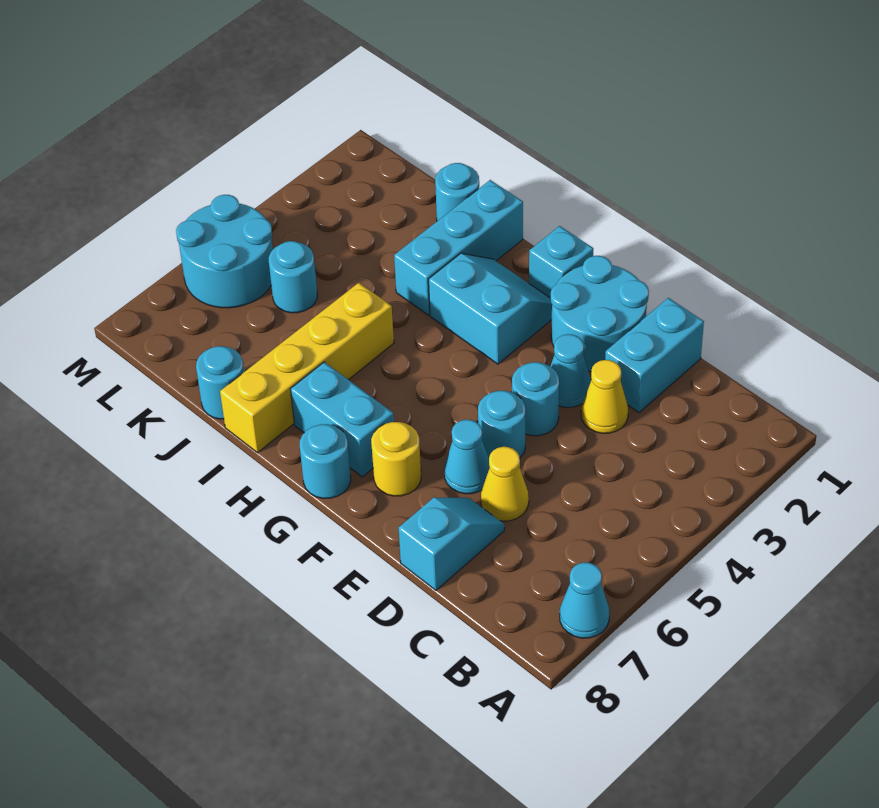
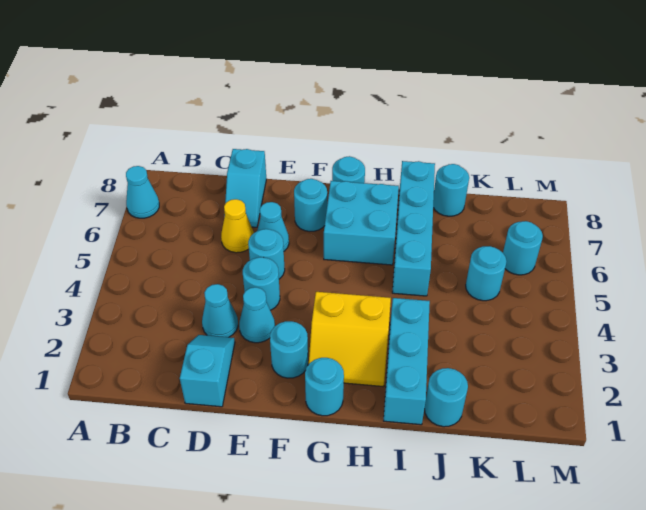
cyan 1x2 brick [605,298,704,412] -> cyan 1x2 slope [180,335,235,407]
yellow 1x1 cone [581,360,628,433] -> cyan 1x1 cone [202,284,238,337]
cyan 2x2 round brick [550,256,649,372] -> cyan 1x1 round brick [270,321,308,378]
yellow 1x1 round brick [371,422,421,496] -> cyan 1x1 round brick [294,179,327,232]
cyan 1x1 brick [529,226,593,297] -> cyan 1x1 round brick [305,358,344,416]
cyan 2x2 slope [429,253,552,364] -> yellow 2x2 slope [309,292,391,387]
cyan 1x2 brick [291,362,394,477] -> cyan 2x2 brick [324,181,399,265]
yellow 1x4 brick [220,283,394,453] -> cyan 1x4 brick [392,161,435,296]
cyan 2x2 round brick [176,195,273,308] -> cyan 1x1 round brick [503,221,543,275]

